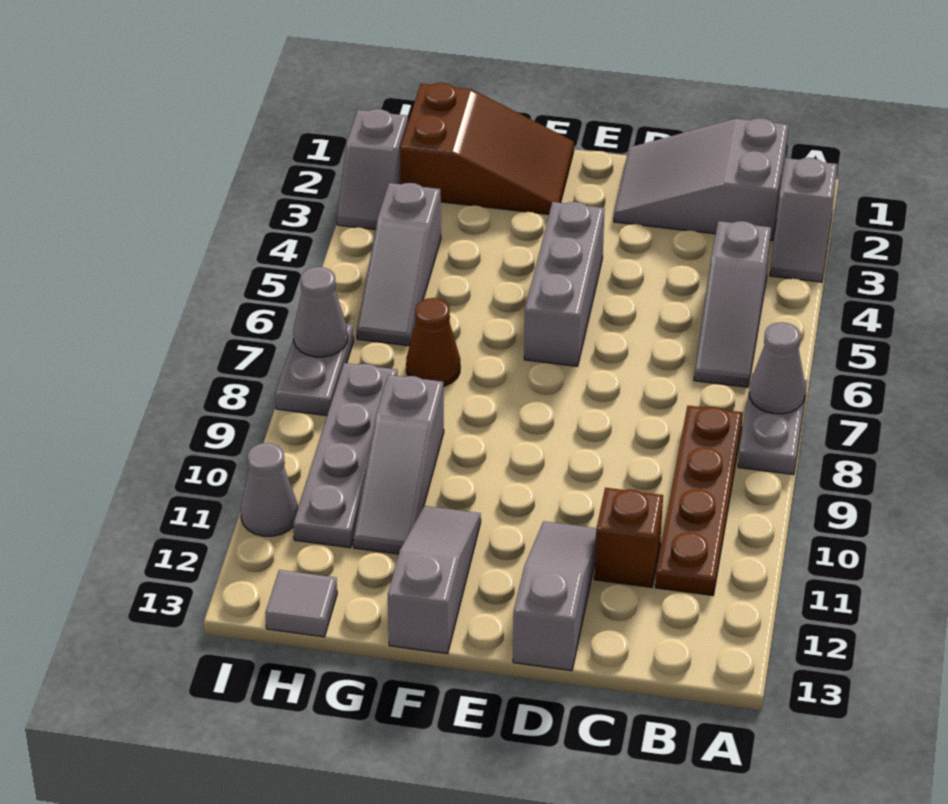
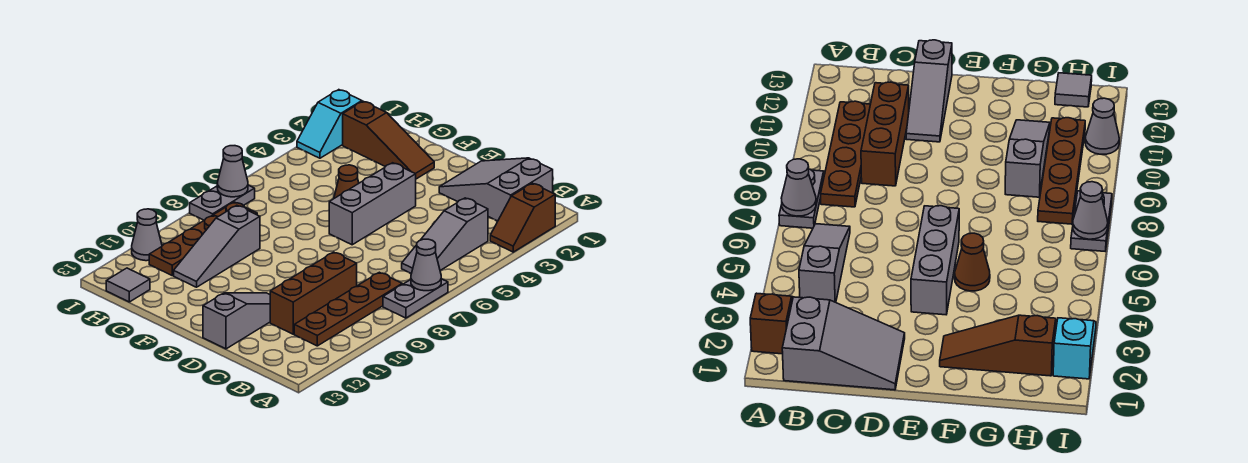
grey 1x2 slope [770,158,837,282] -> brown 1x2 slope [490,183,555,252]
brown 1x1 brick [594,488,663,587] -> brown 1x3 brick [270,252,357,334]
brown 2x3 slope [400,83,574,214] -> brown 1x3 slope [343,101,434,179]
grey 1x3 slope [388,506,481,654] -> none
brown 1x1 cone [406,298,460,386] -> brown 1x1 cone moved to [334,165,359,198]
grey 1x3 slope [357,183,441,346] -> none
grey 1x4 plate [293,363,398,548] -> brown 1x4 plate [149,202,257,276]
grey 1x2 slope [337,109,408,230] -> cyan 1x2 slope [297,90,362,158]

